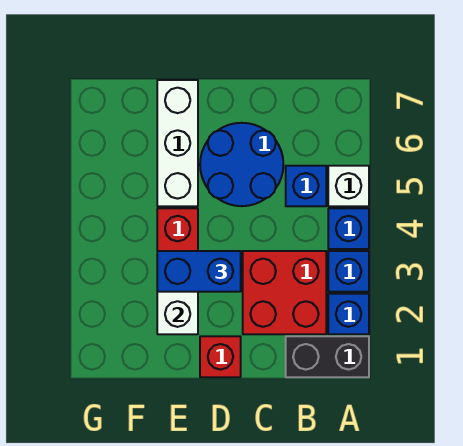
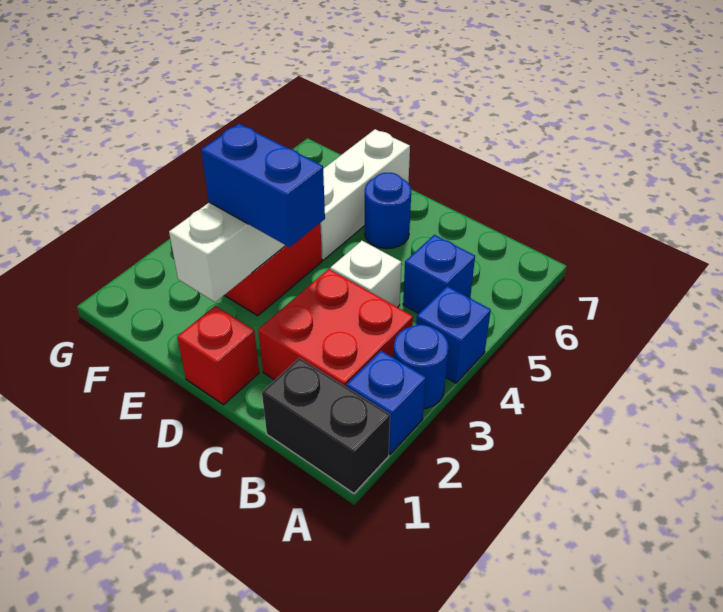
blue 1x1 brick [328,251,369,292] -> blue 1x1 round brick [393,325,449,409]
white 1x1 brick [328,166,369,206] -> white 1x1 brick moved to [330,241,401,307]
blue 2x2 round brick [200,123,283,206] -> blue 1x1 round brick [365,173,411,249]

